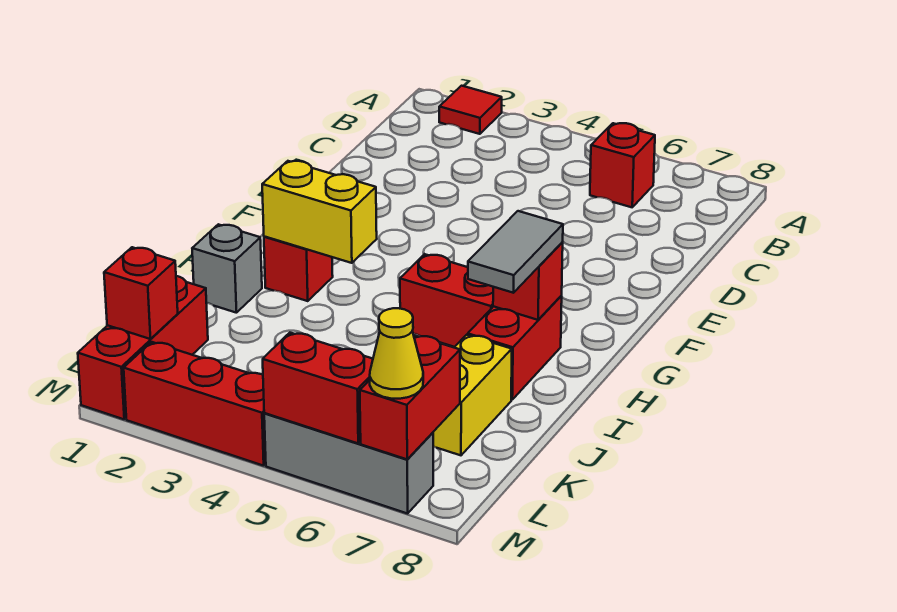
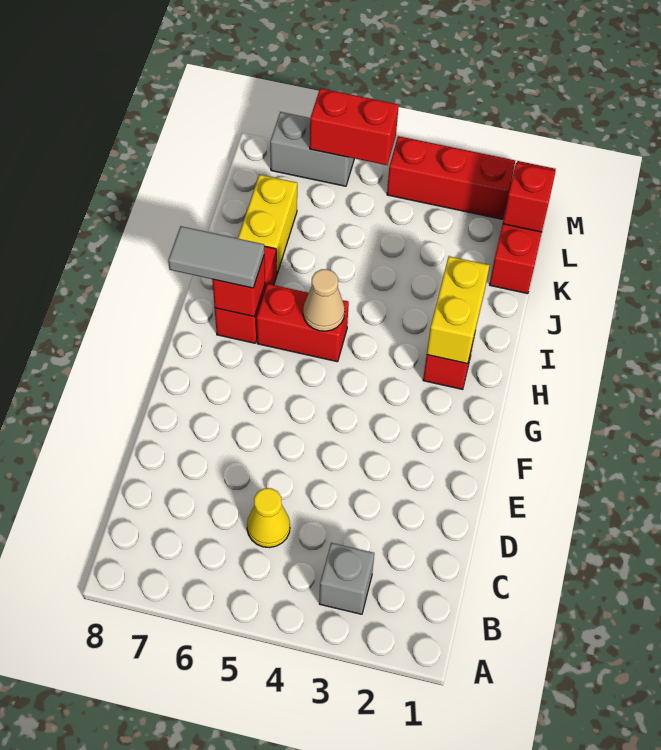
red 1x1 tile [439,86,502,134] -> none
red 1x1 brick [590,123,655,207] -> none
yellow 1x2 brick [262,161,377,263] -> yellow 1x2 brick turned to [427,256,490,364]
none -> tan 1x1 cone [303,269,345,331]
grey 1x2 tile [468,211,563,293] -> grey 1x2 tile turned to [168,226,264,288]
grey 1x1 brick [192,224,262,313] -> grey 1x1 brick moved to [319,543,374,614]
red 1x2 brick [360,335,460,459] -> none
grey 1x3 brick [264,413,433,514] -> grey 1x2 brick [270,112,354,186]
yellow 1x1 cone [370,308,423,399] -> yellow 1x1 cone moved to [247,488,290,548]

